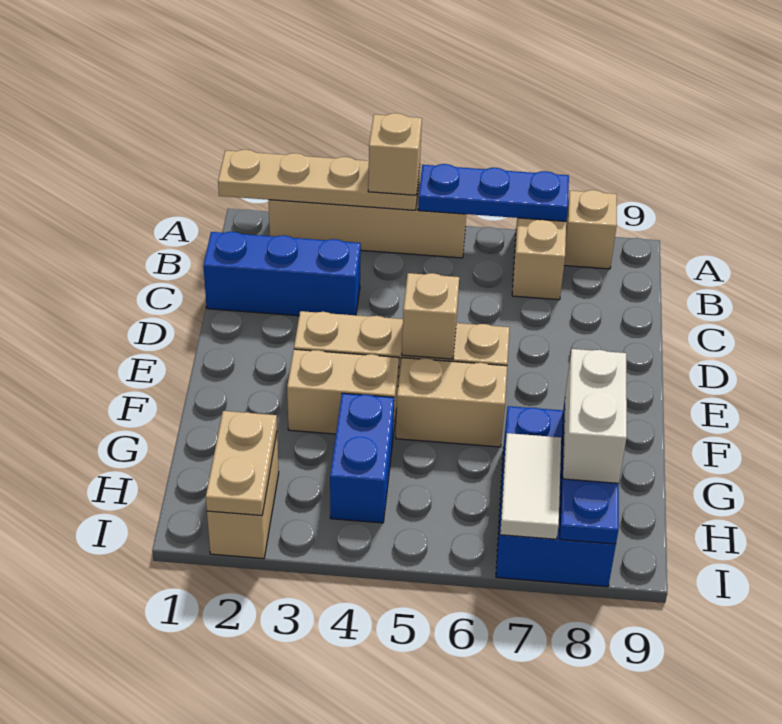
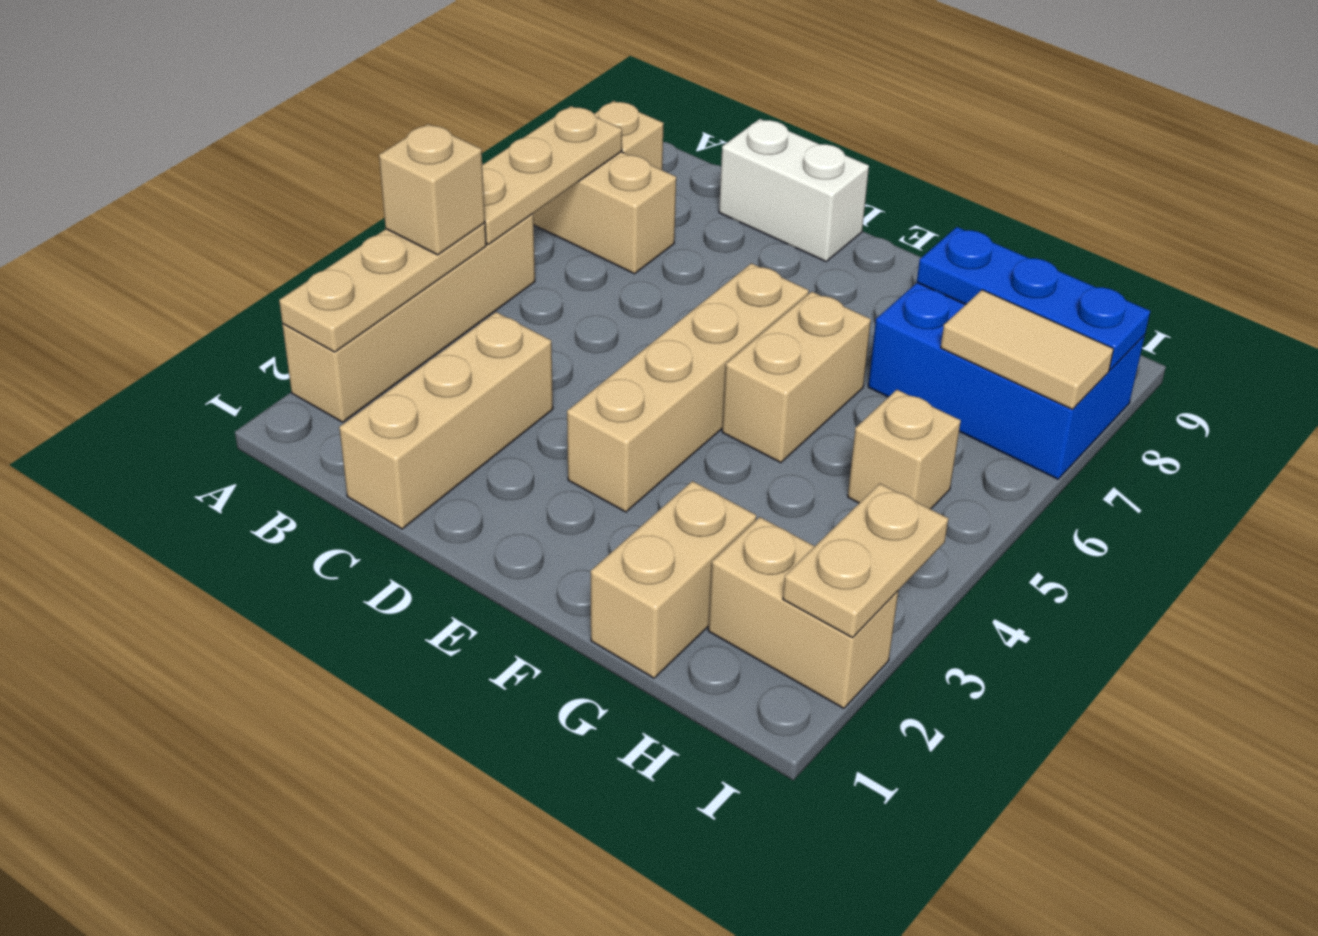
tan 1x4 plate [218,150,420,210] -> tan 1x3 plate [279,223,486,352]
blue 1x3 plate [418,164,569,221] -> tan 1x3 plate [482,106,622,244]
blue 1x3 brick [203,232,361,316] -> tan 1x3 brick [339,312,553,529]
tan 1x1 brick [402,273,459,359] -> tan 1x1 brick moved to [848,390,961,509]
tan 1x2 brick [287,349,399,434] -> tan 1x2 brick moved to [591,481,756,678]
blue 1x2 brick [330,393,394,523] -> none
white 1x2 brick [563,349,627,483] -> white 1x2 brick moved to [719,119,869,262]
tan 1x2 plate [206,411,277,516] -> tan 1x2 plate turned to [783,484,948,638]
white 1x2 tile [500,433,561,539] -> tan 1x2 tile [941,290,1114,409]

